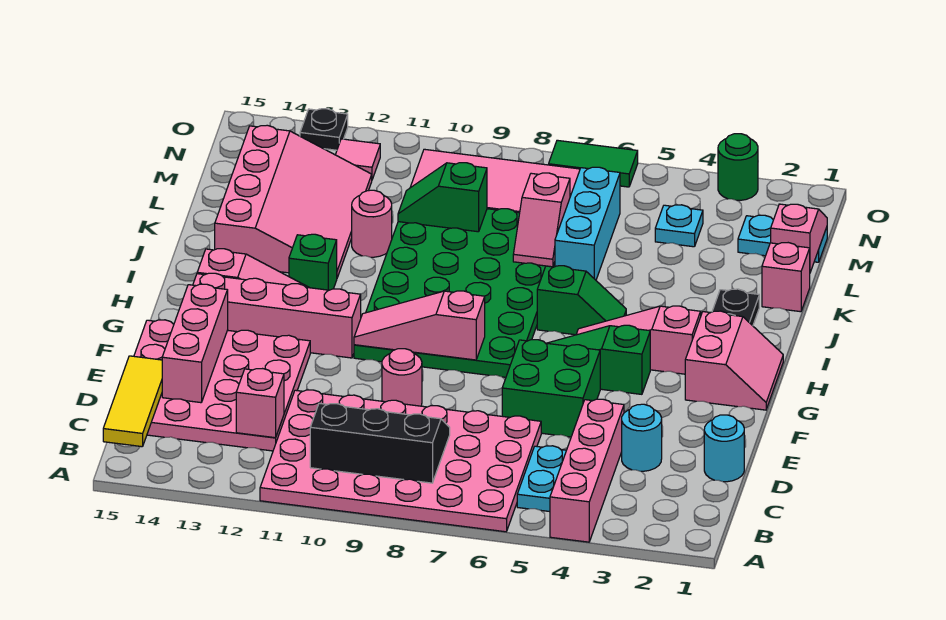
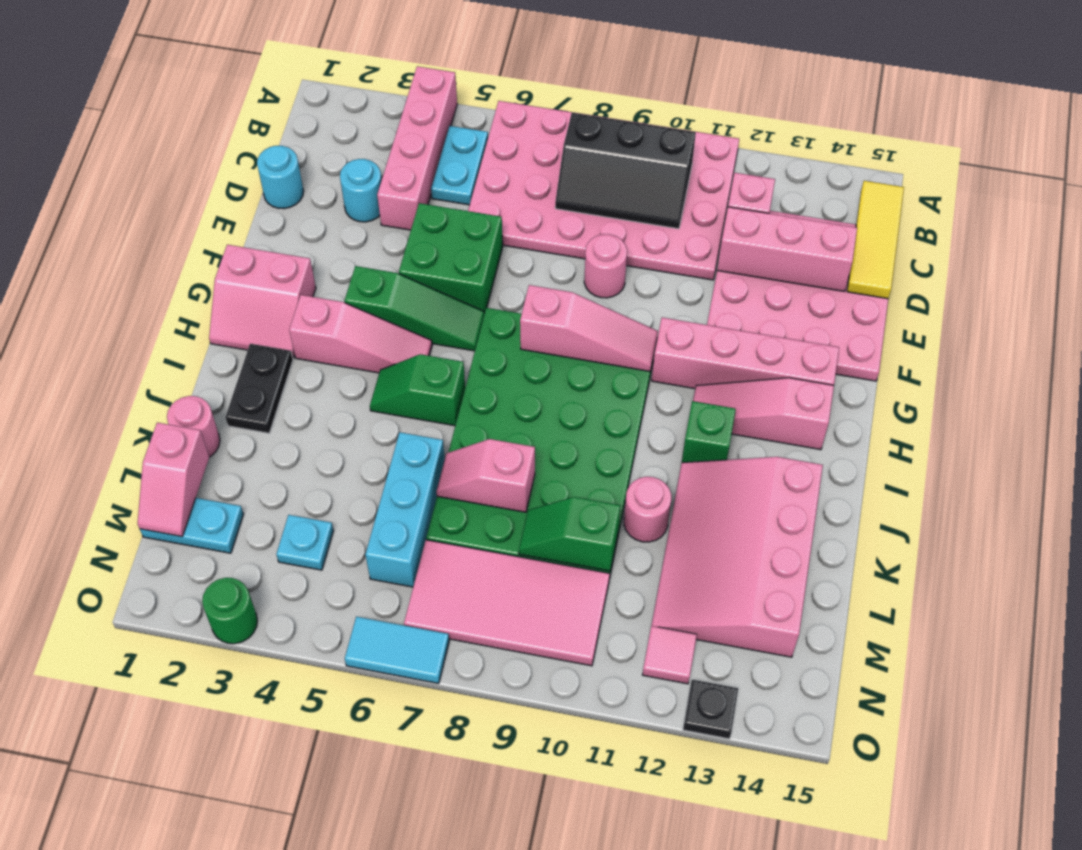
pink 1x3 brick [162,284,228,403] -> pink 1x3 brick turned to [717,207,857,291]
pink 2x2 slope [685,311,783,410] -> pink 2x2 slope turned to [209,245,316,358]
pink 1x1 brick [762,243,810,312] -> pink 1x1 round brick [167,396,220,457]
pink 1x2 slope [513,173,570,267] -> pink 1x2 slope turned to [436,439,535,512]
green 1x2 slope [398,163,487,232] -> green 1x2 slope turned to [519,497,620,571]
green 1x2 tile [549,140,638,187] -> cyan 1x2 tile [345,617,449,683]

